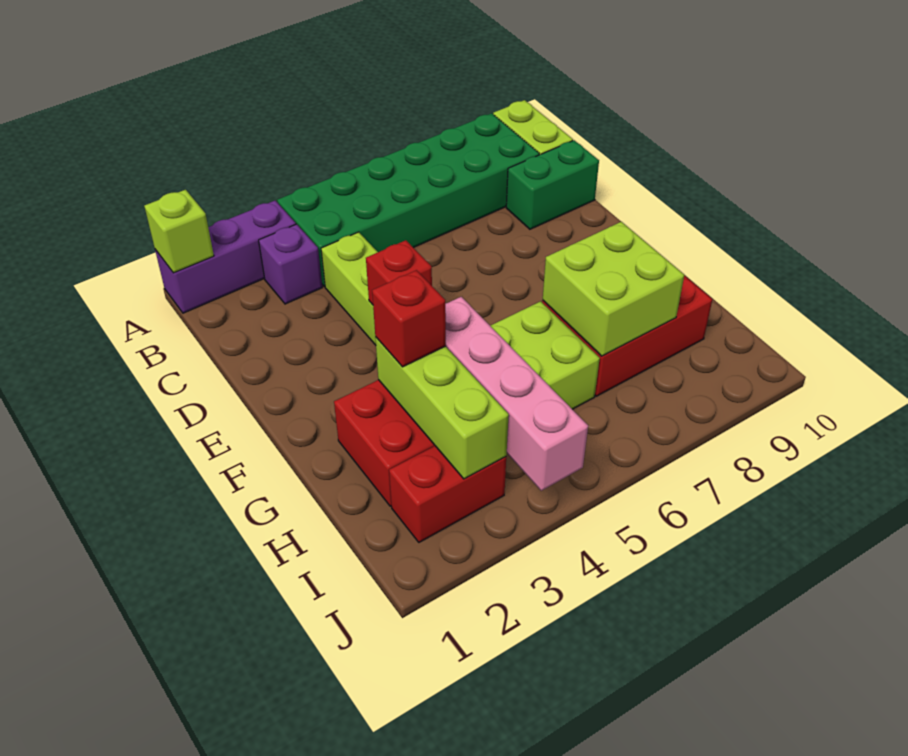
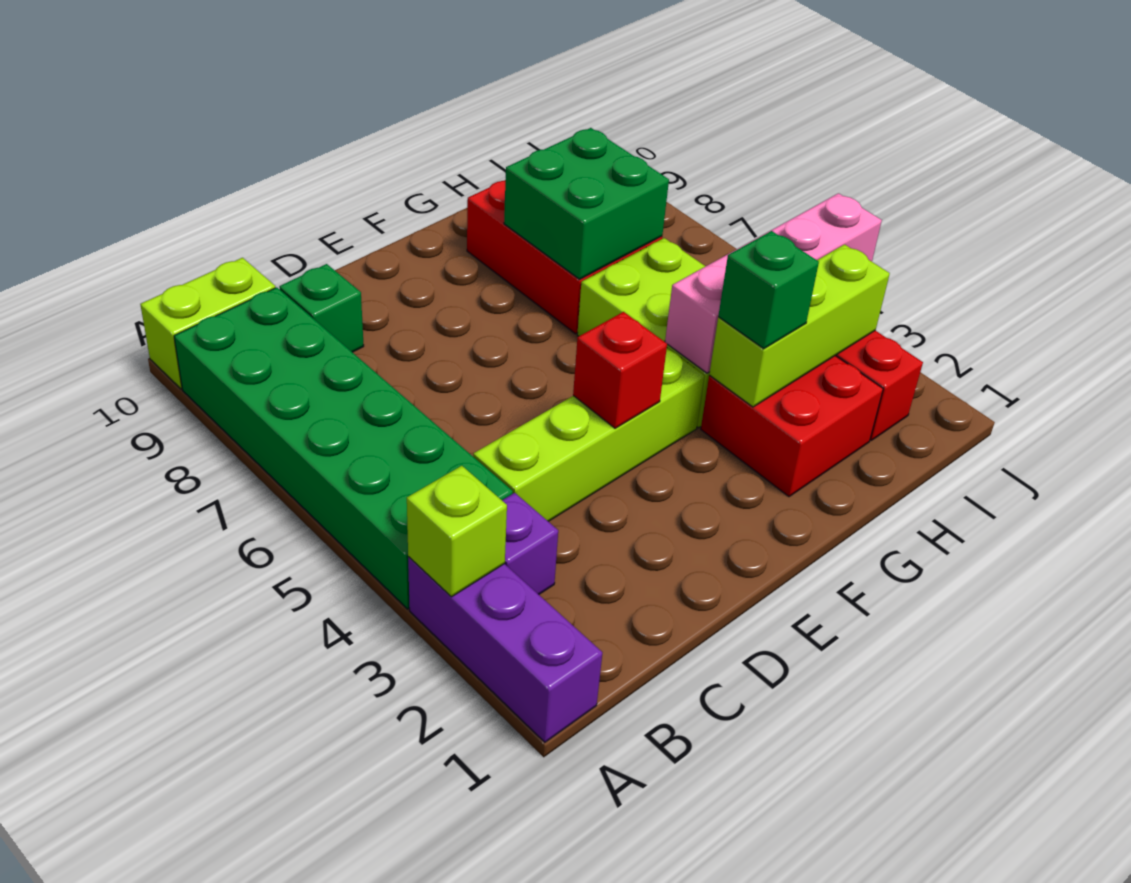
lime 1x1 brick [144,190,214,273] -> lime 1x1 brick moved to [407,466,507,597]
green 1x2 brick [506,140,599,229] -> green 1x1 brick [279,264,364,352]
red 1x1 brick [372,270,446,367] -> green 1x1 brick [718,231,819,349]
lime 2x2 brick [543,222,684,356] -> green 2x2 brick [504,128,669,279]

